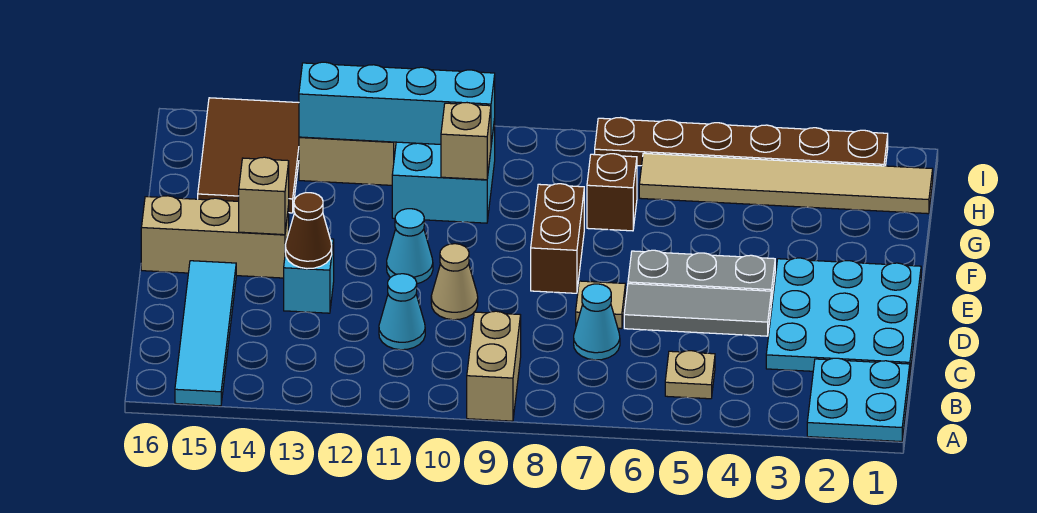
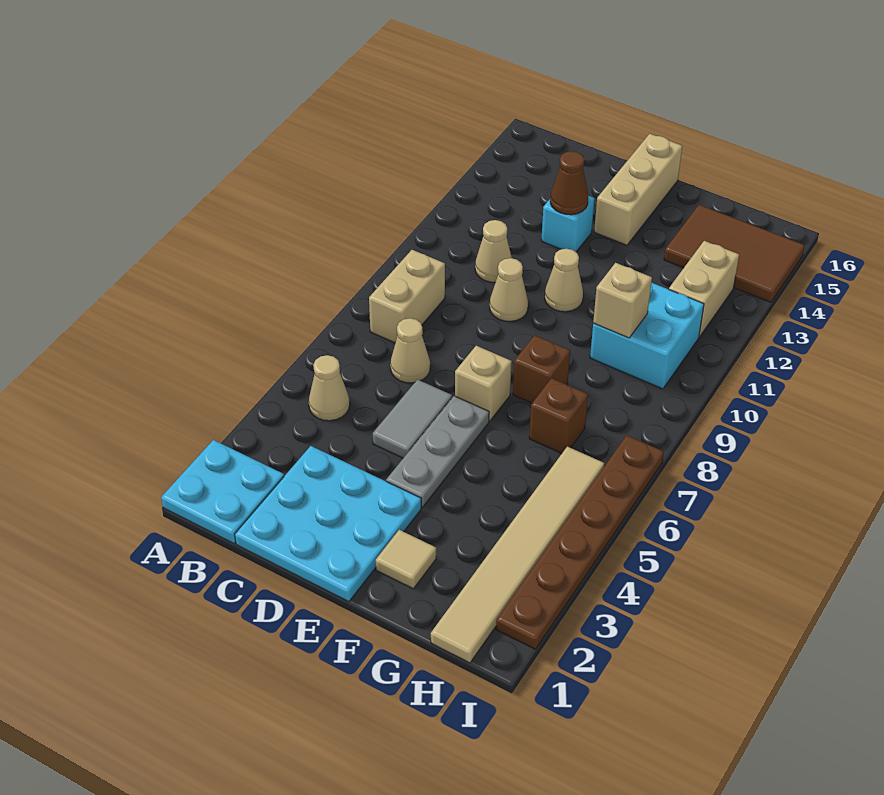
tan 1x2 brick [467,311,521,421] -> tan 1x2 brick turned to [369,250,445,343]
cyan 1x4 tile [175,261,236,406] -> none
tan 1x1 plate [665,351,715,399] -> tan 1x1 cone [309,355,350,421]
cyan 1x1 cone [574,284,620,360] -> tan 1x1 cone [390,318,430,383]
cyan 1x1 cone [379,274,425,350] -> tan 1x1 cone [475,220,512,282]
grey 1x3 tile [624,284,771,336] -> grey 1x2 tile [373,380,452,458]
tan 1x1 tile [576,281,625,329] -> tan 1x1 tile moved to [376,530,436,589]
brown 1x2 brick [531,184,584,293] -> brown 1x1 brick [513,335,570,403]
cyan 1x1 cone [387,209,433,284] -> tan 1x1 cone [545,249,583,312]
tan 1x1 brick [239,157,289,235] -> tan 1x1 brick moved to [455,346,512,421]
cyan 1x4 brick [299,62,495,144] -> none

